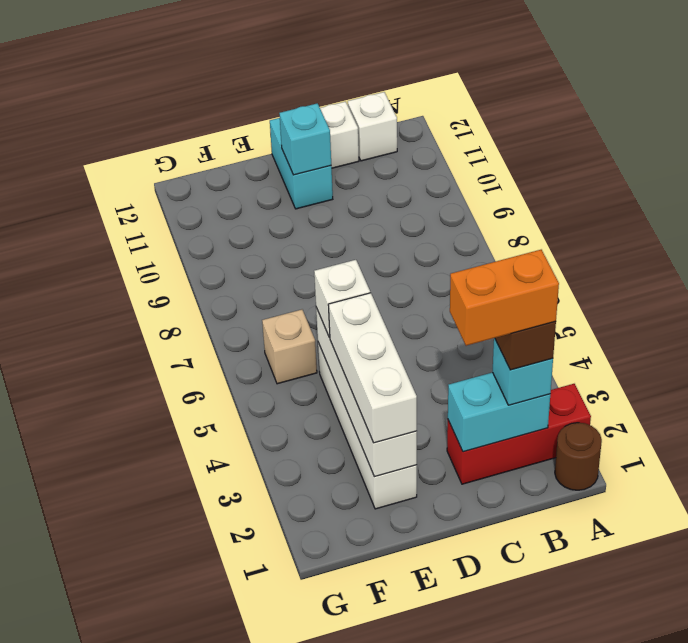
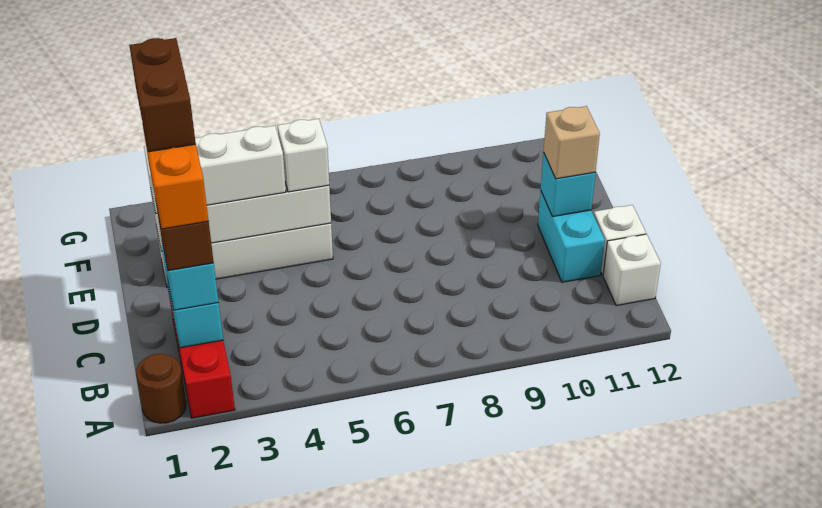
none -> brown 1x2 brick [129,38,196,152]
cyan 1x2 brick [270,118,333,209] -> cyan 1x2 brick turned to [538,191,605,282]
tan 1x1 brick [262,310,317,384] -> tan 1x1 brick moved to [544,106,600,179]

